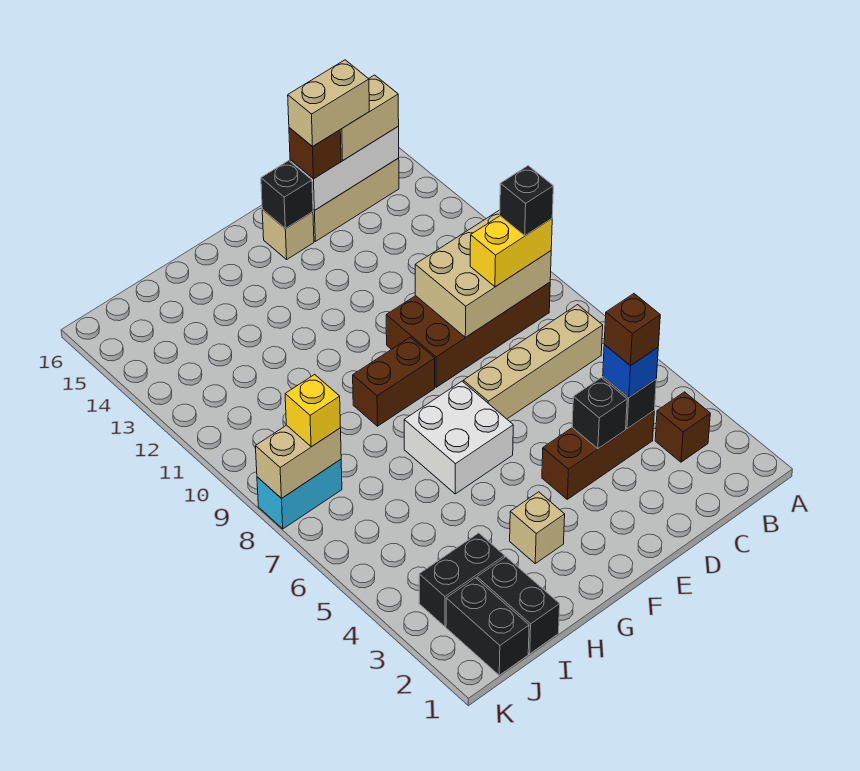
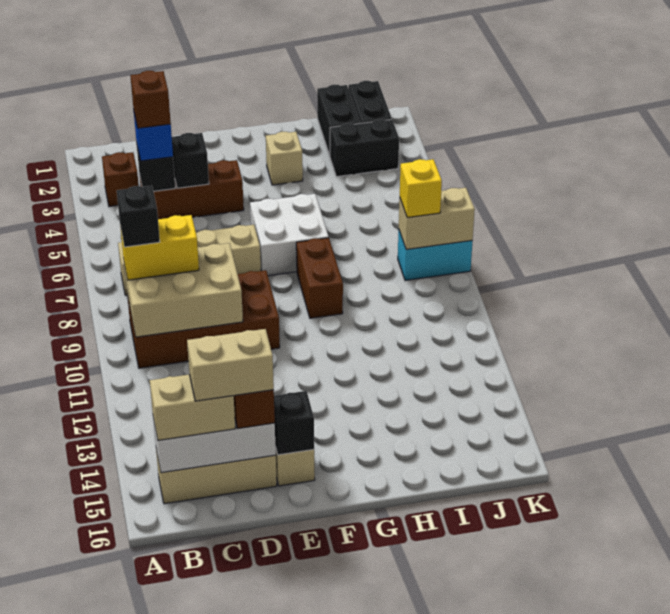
brown 1x2 brick [353,337,435,426] -> brown 1x2 brick turned to [296,238,343,318]

